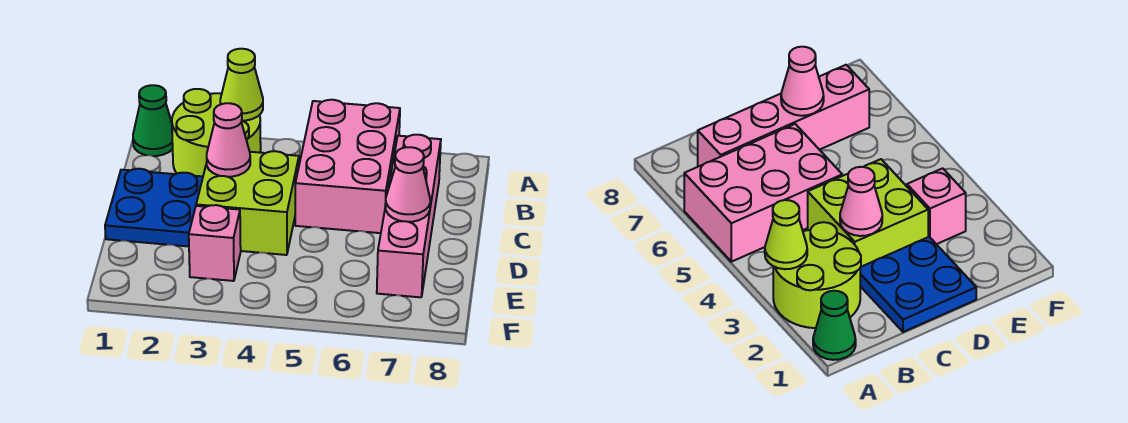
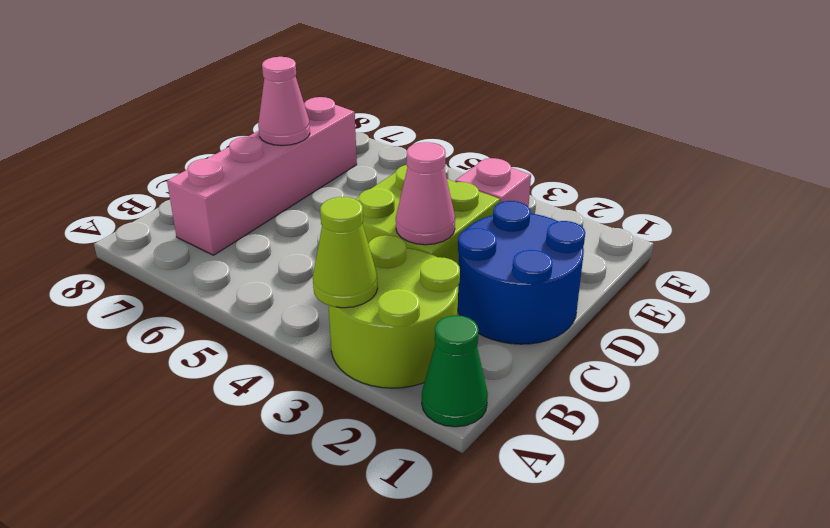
pink 2x3 brick [295,100,400,233] -> none
blue 2x2 plate [105,169,203,246] -> blue 2x2 round brick [458,201,585,344]

